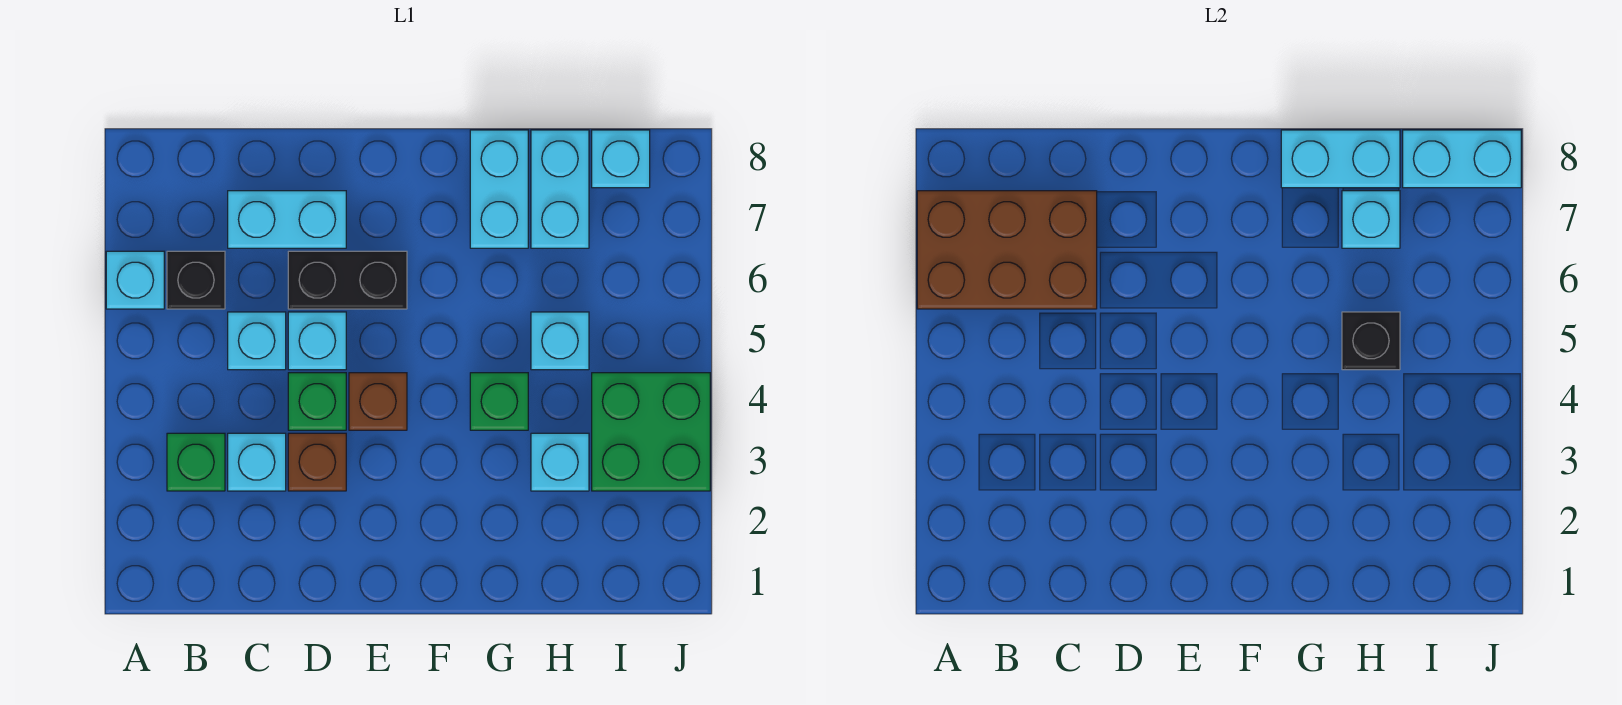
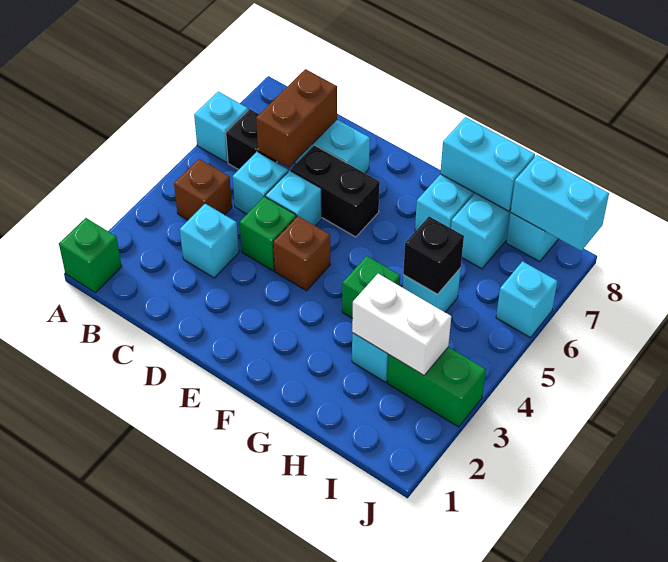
brown 2x3 brick [917,191,1097,309] -> brown 1x2 brick [256,69,337,168]
green 1x1 brick [167,433,225,491] -> green 1x1 brick moved to [59,218,122,293]
brown 1x1 brick [288,433,346,491] -> brown 1x1 brick moved to [174,159,232,220]
none -> white 1x2 brick [352,274,451,375]
cyan 1x1 brick [1342,191,1400,248] -> cyan 1x1 brick moved to [496,261,557,338]
green 2x2 brick [592,373,710,491] -> green 1x2 brick [387,347,486,427]

